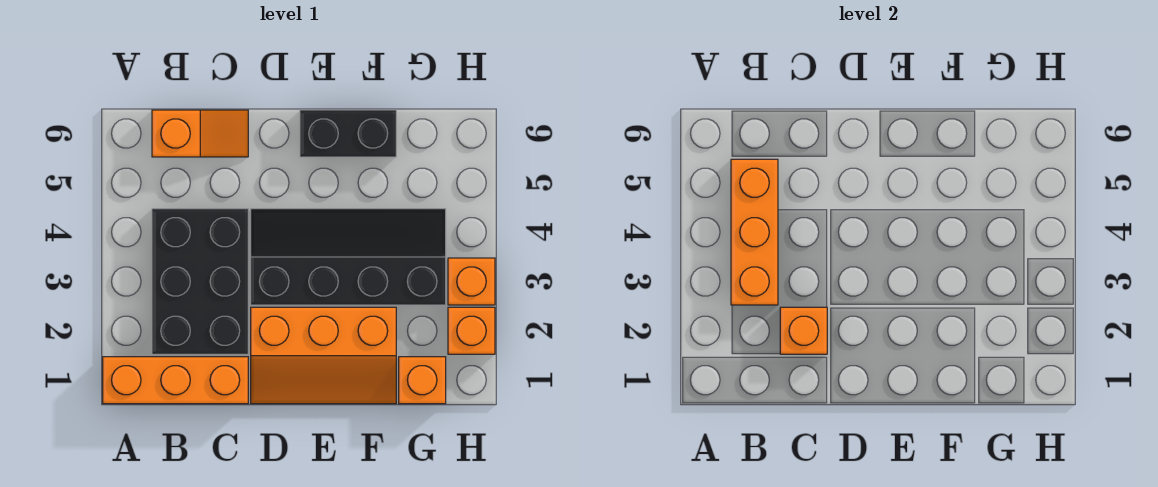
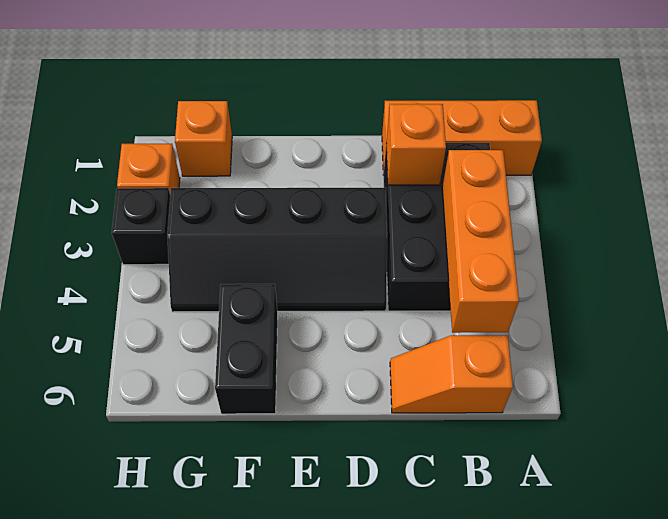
orange 2x3 slope [251,307,396,404] -> none
black 1x2 brick [300,110,396,157] -> black 1x2 brick turned to [215,284,278,414]
orange 1x1 brick [448,258,495,305] -> black 1x1 brick [112,188,170,265]

